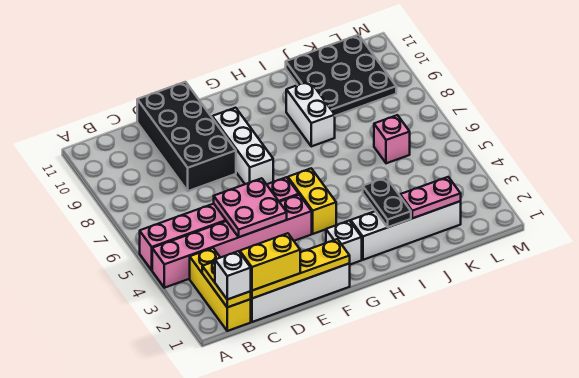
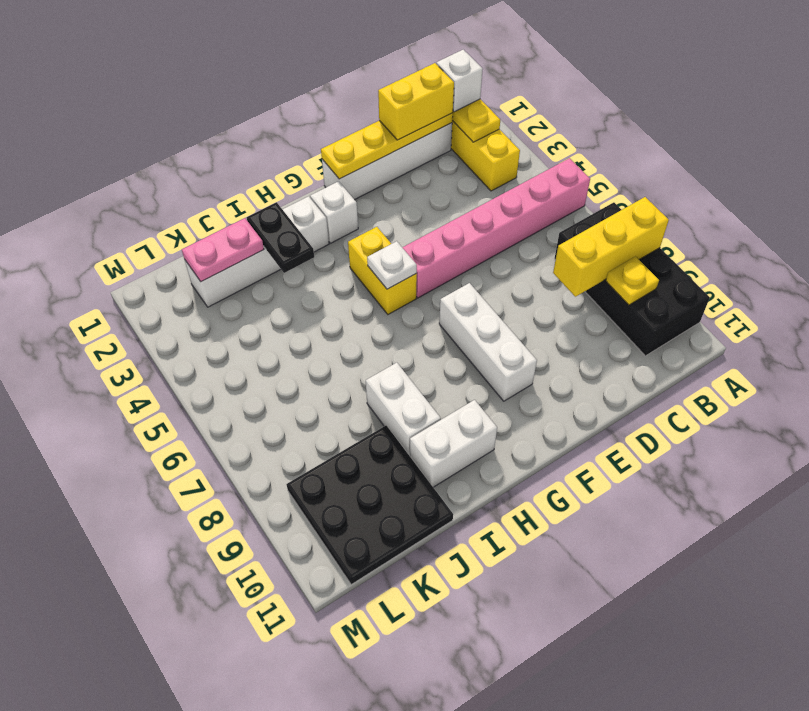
pink 1x6 brick [152,195,312,288] -> none
none -> yellow 1x3 brick [553,197,669,297]
none -> yellow 1x1 plate [606,257,659,305]
pink 2x2 plate [214,178,287,237] -> none
black 2x4 brick [137,82,236,191] -> black 2x4 brick moved to [555,202,710,356]
none -> white 1x1 plate [367,241,417,289]
none -> white 1x2 brick [410,400,497,487]
pink 1x1 brick [374,115,410,163] -> none

